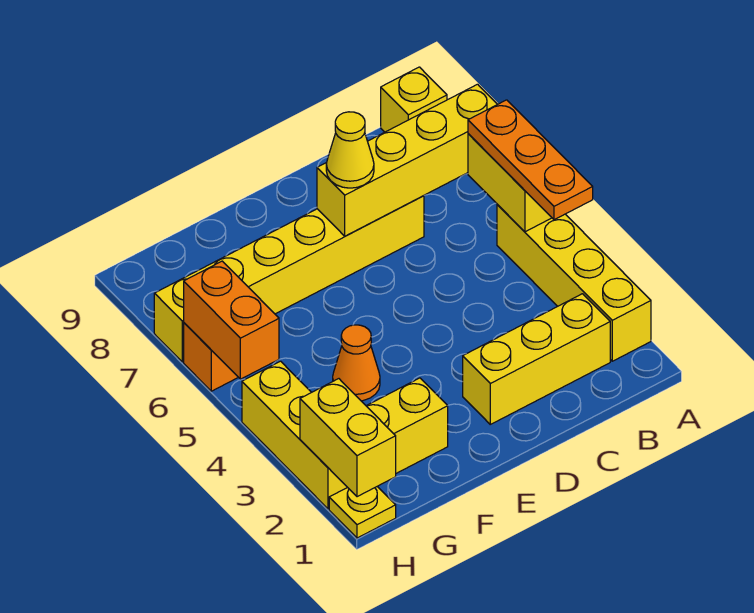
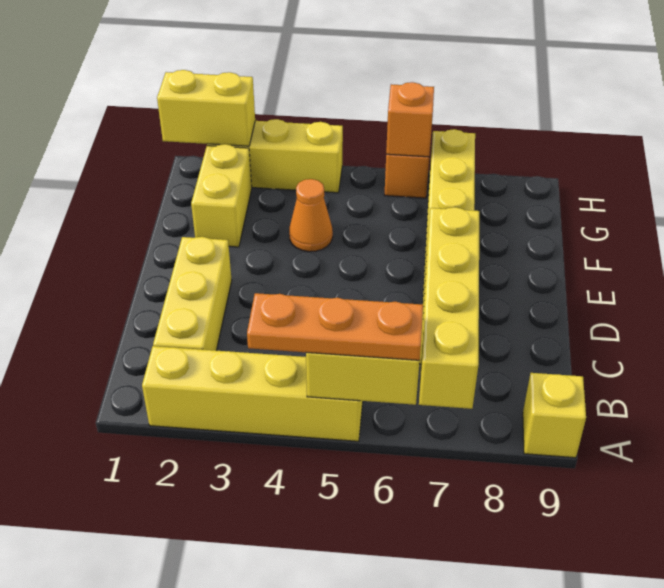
yellow 1x1 cone [326,112,374,188] -> none
yellow 1x1 plate [329,487,396,538] -> none
orange 1x2 brick [184,261,279,379] -> orange 1x1 brick [386,82,434,157]

